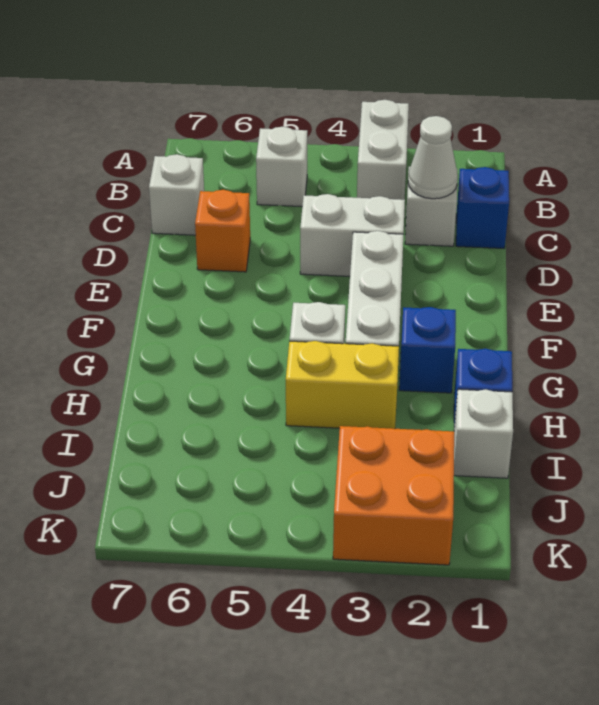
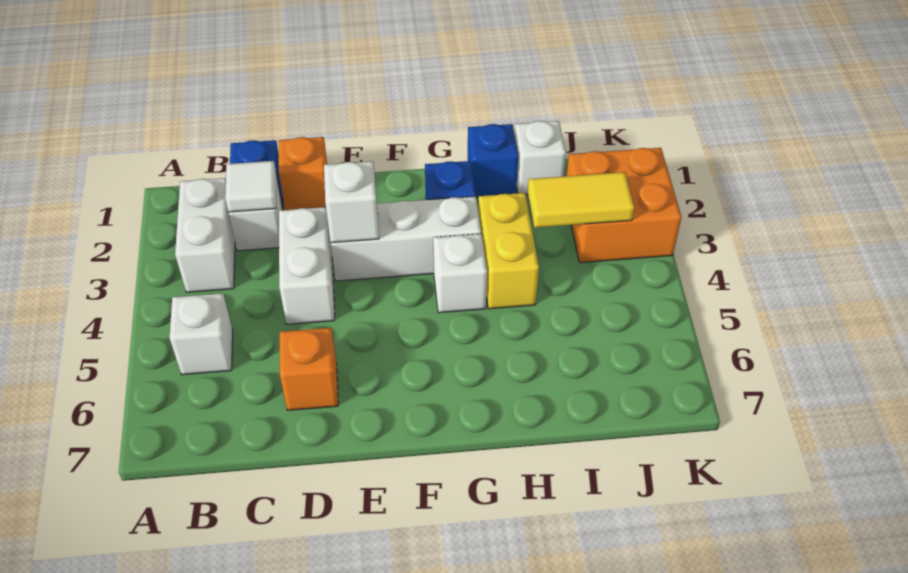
white 1x2 brick [357,100,409,200] -> white 1x2 brick turned to [175,178,235,292]
white 1x1 cone [408,116,458,199] -> white 1x1 tile [225,161,277,212]
white 1x1 brick [149,154,204,235] -> white 1x1 brick moved to [324,161,379,243]
none -> orange 1x1 brick [279,137,327,210]
none -> yellow 1x2 tile [528,172,634,228]

